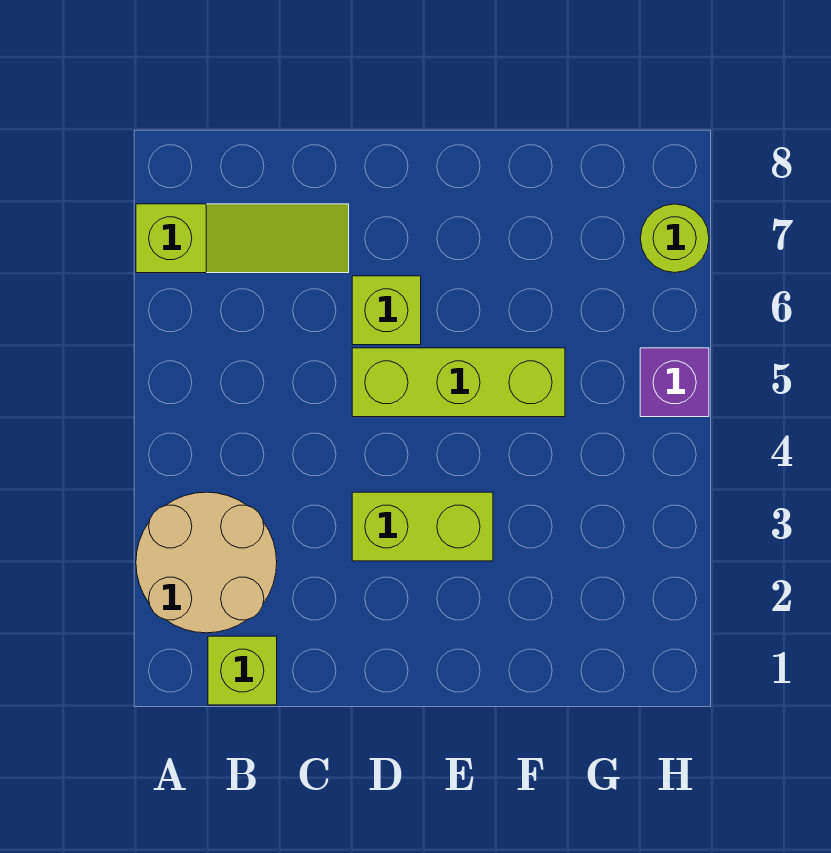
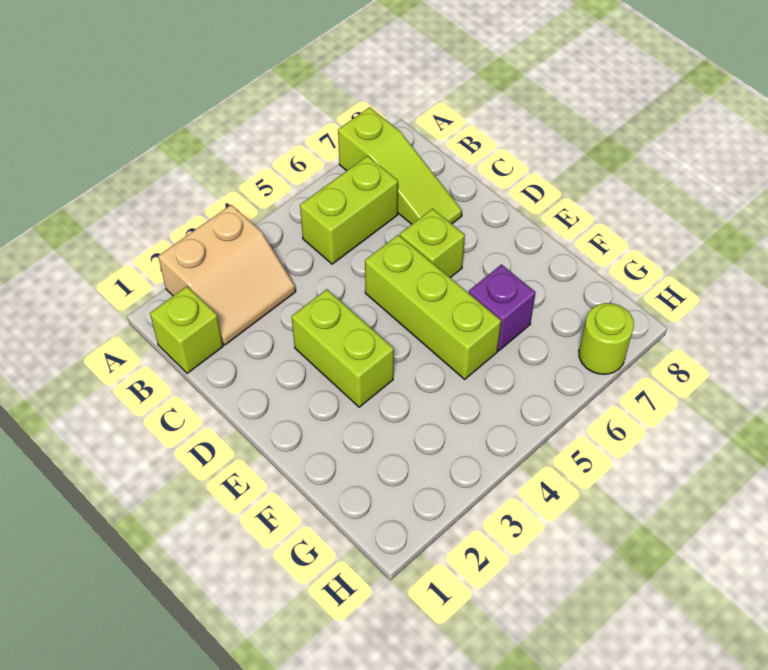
tan 2x2 round brick [136,492,277,633] -> tan 2x2 slope [158,205,296,345]
none -> lime 1x2 brick [300,156,398,264]
purple 1x1 brick [640,348,709,417] -> purple 1x1 brick moved to [469,265,536,351]

